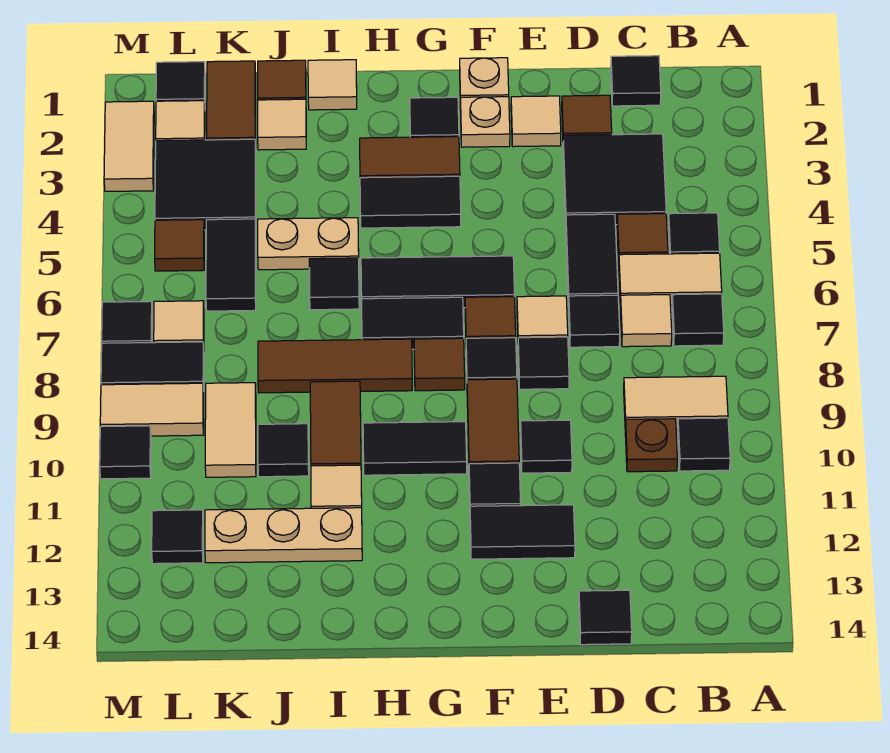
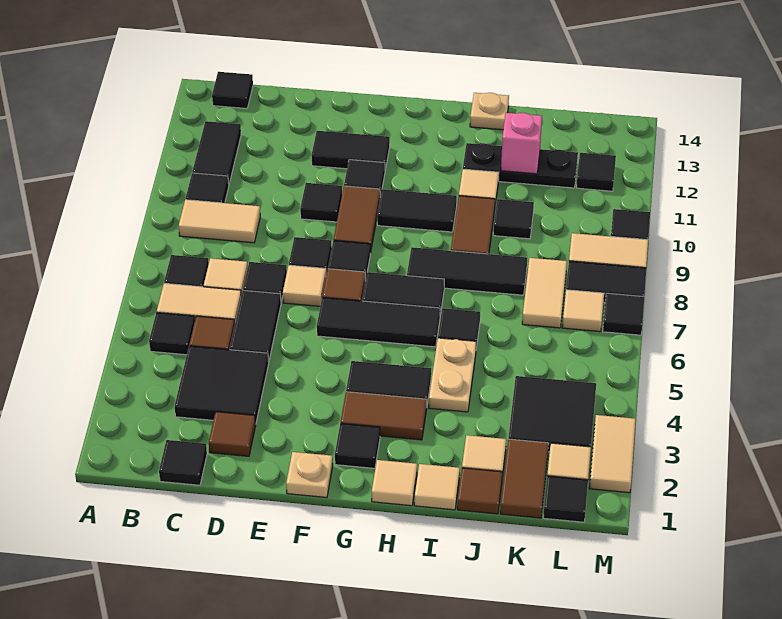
brown 1x1 plate [625,419,677,472] -> none
black 1x1 tile [579,590,632,645] -> black 1x1 tile moved to [212,72,253,108]
tan 1x1 tile [511,96,561,147] -> tan 1x1 tile moved to [372,460,417,506]
tan 1x1 plate [460,97,510,147] -> tan 1x1 plate moved to [470,93,509,130]
brown 1x1 tile [414,338,465,391] -> none
brown 1x3 tile [258,339,412,393] -> black 1x3 tile [407,247,527,295]
tan 1x2 plate [258,218,359,270] -> tan 1x2 plate turned to [429,338,476,412]
tan 1x3 plate [205,508,362,563] -> black 1x3 plate [463,143,578,188]
none -> pink 1x1 brick [501,113,542,174]
black 1x2 tile [206,219,256,311] -> black 1x2 tile moved to [192,121,241,184]
tan 1x2 tile [205,383,256,477] -> tan 1x2 tile moved to [522,258,567,328]
brown 1x1 tile [155,220,204,271] -> none

